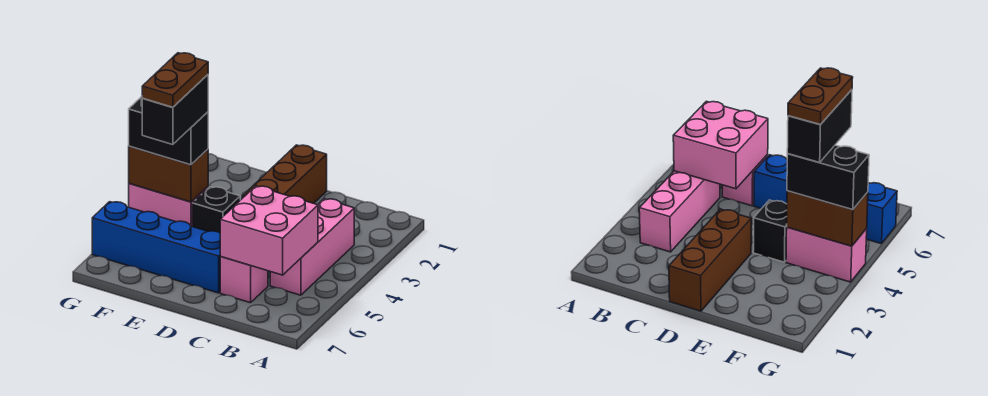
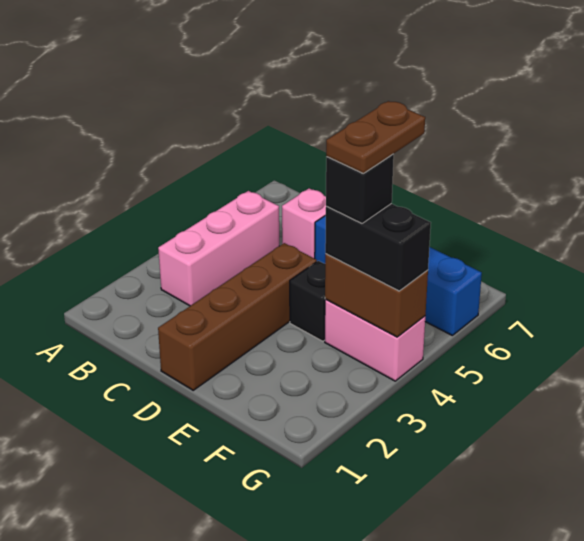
pink 2x2 brick [220,186,318,275] -> none
brown 1x3 brick [243,145,327,203] -> brown 1x4 brick [158,243,317,390]
black 1x2 brick [142,75,208,145] -> black 1x1 brick [326,154,394,223]

